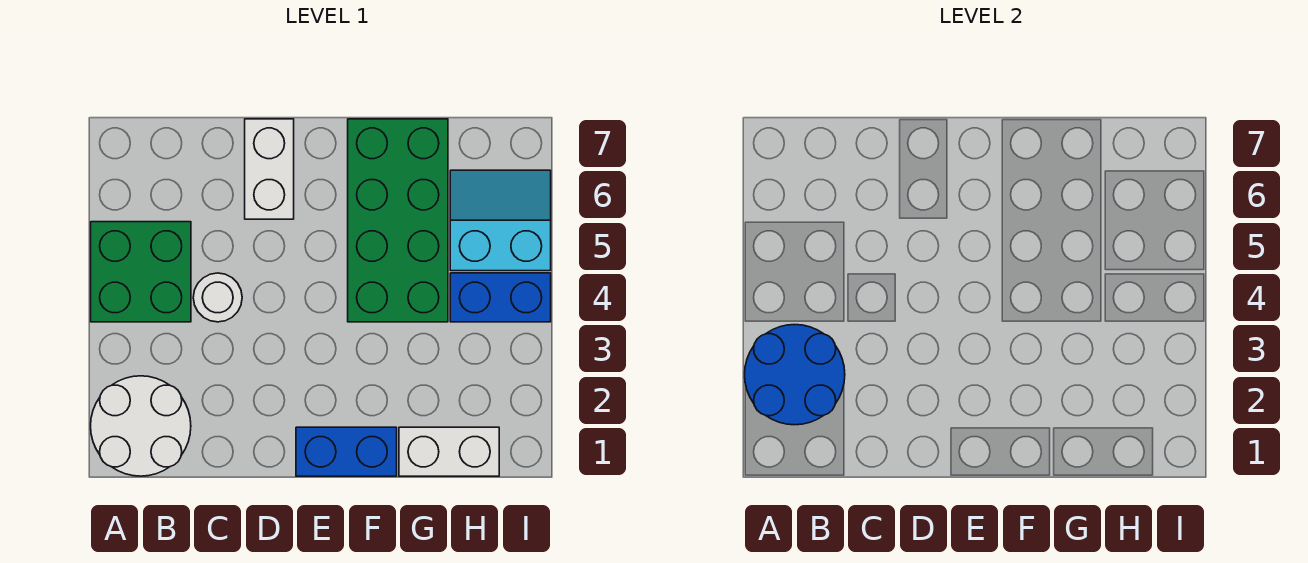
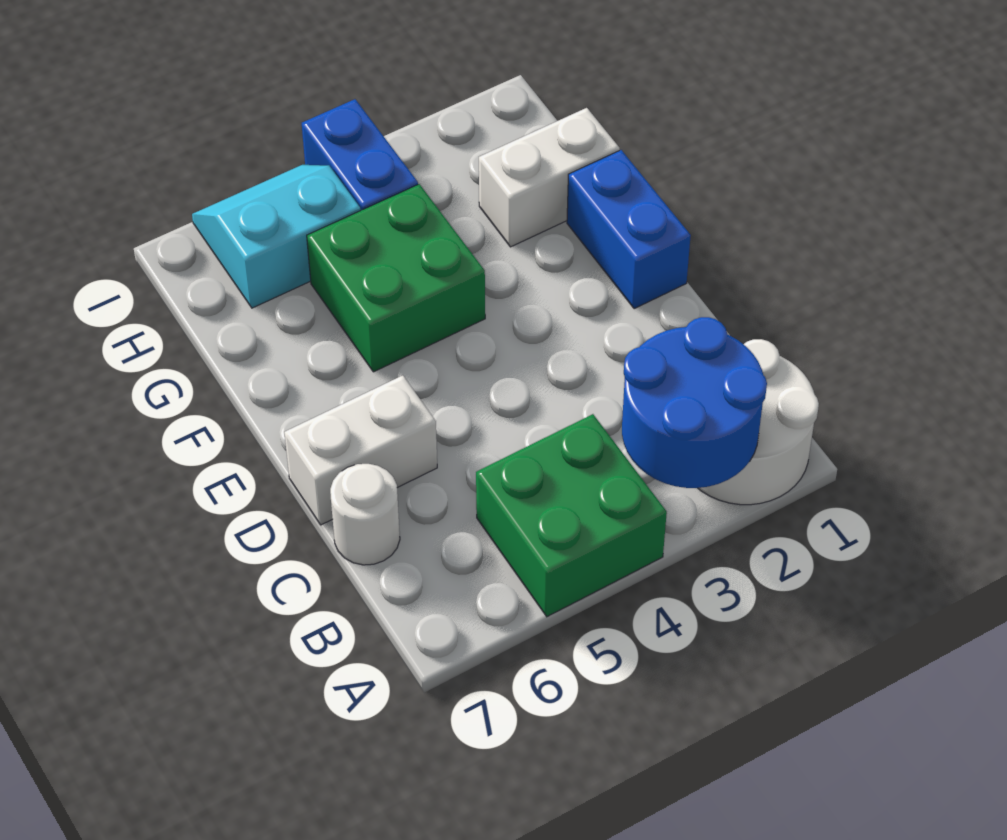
white 1x1 round brick [193,273,242,322] -> white 1x1 round brick moved to [330,464,400,565]
green 2x4 brick [348,119,448,322] -> green 2x2 brick [307,184,485,372]
white 1x2 brick [399,427,499,476] -> white 1x2 brick turned to [479,108,620,247]
cyan 2x2 slope [450,170,551,271] -> cyan 2x2 slope turned to [192,165,361,308]

